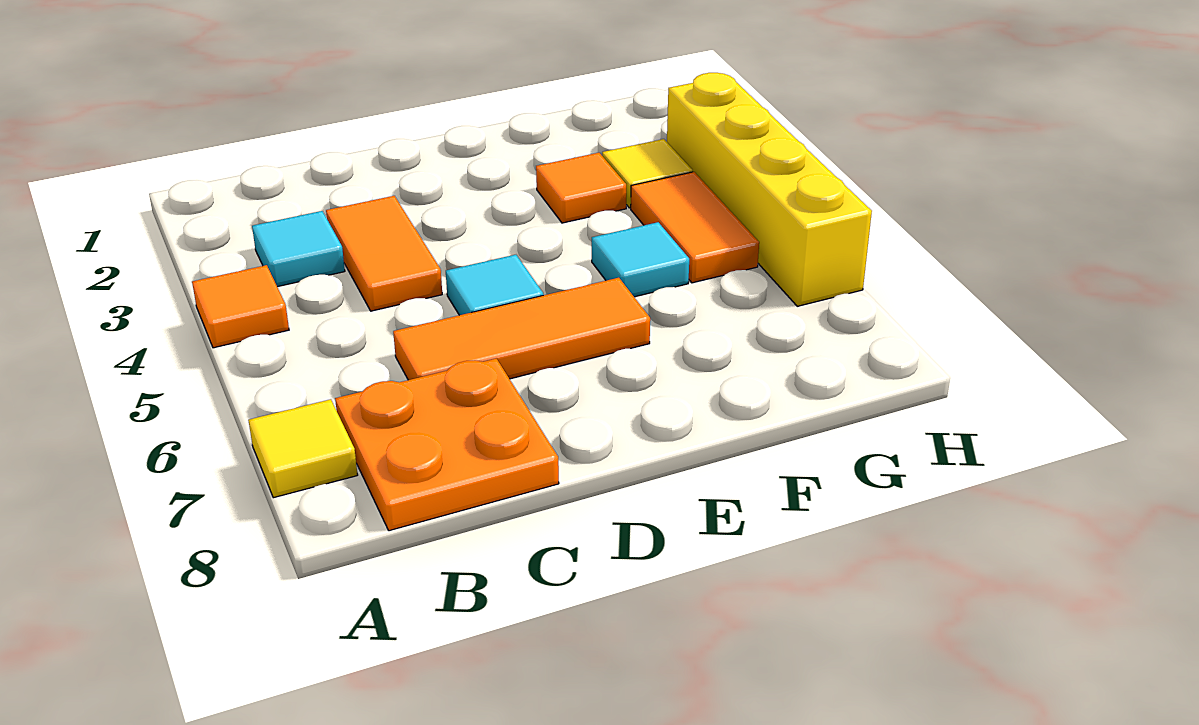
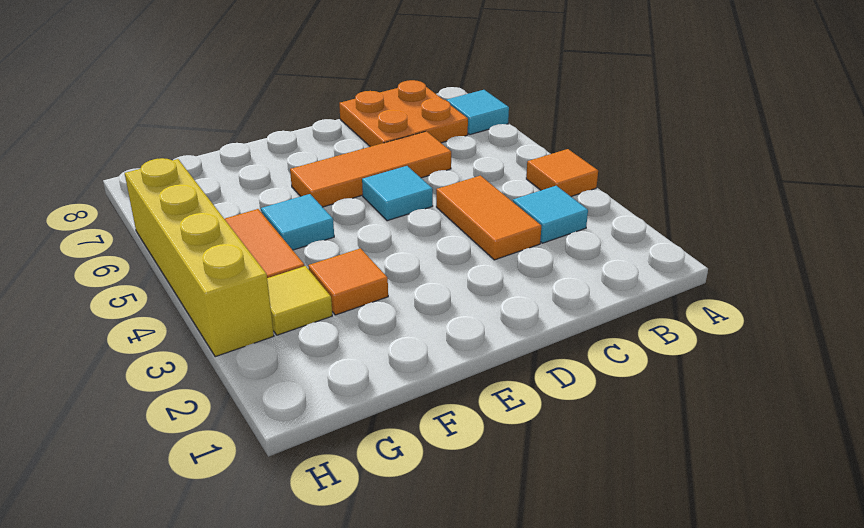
yellow 1x1 tile [248,399,358,498] -> cyan 1x1 tile [446,90,509,135]

